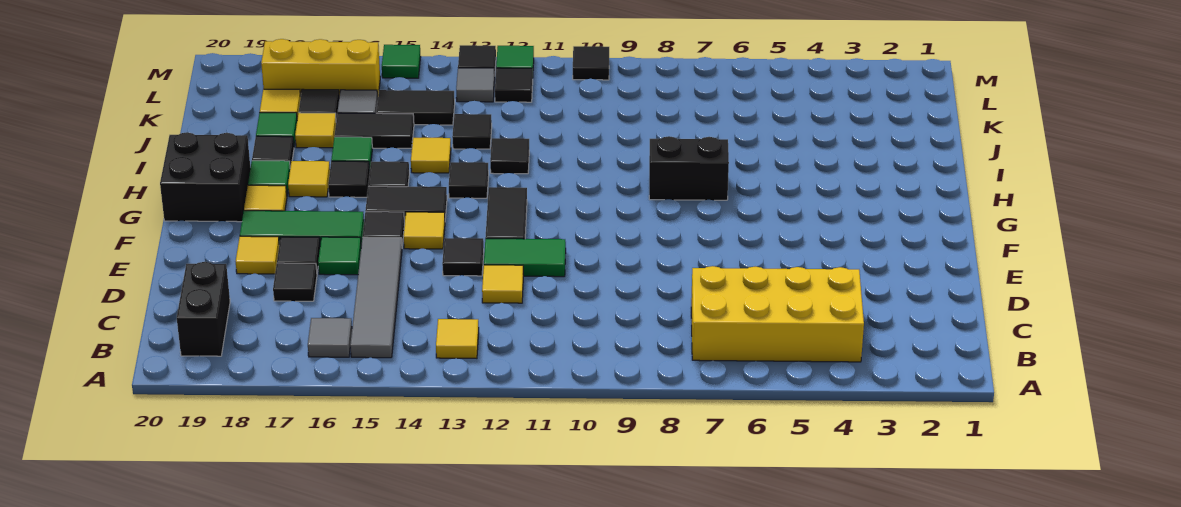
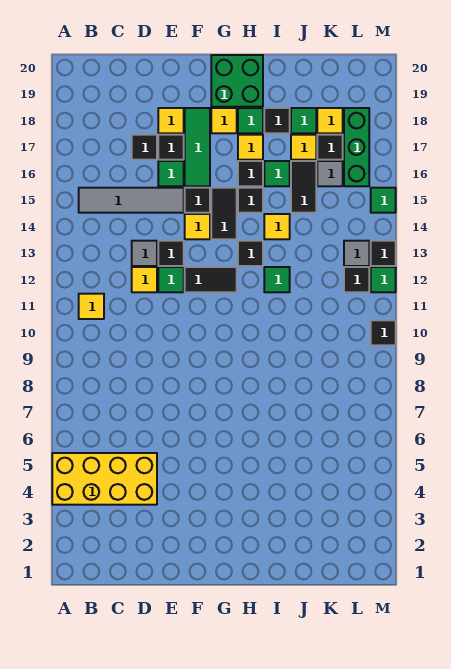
yellow 2x4 brick [691,266,864,362] -> yellow 2x4 brick turned to [52,453,157,505]
yellow 1x1 tile [436,319,479,358] -> yellow 1x1 tile moved to [79,294,104,319]
grey 1x1 tile [308,318,352,357] -> grey 1x1 tile moved to [132,241,157,266]
black 1x2 brick [177,262,230,356] -> none
green 1x2 tile [484,239,566,277] -> green 1x1 tile [158,267,184,292]
black 2x2 brick [160,132,251,222] -> green 2x2 brick [211,55,263,107]
black 1x2 brick [649,136,729,200] -> none
black 1x1 tile [490,138,529,174] -> green 1x1 tile [264,267,290,292]
black 1x1 tile [452,114,492,149] -> none
black 1x2 tile [376,90,455,125] -> none
yellow 1x3 brick [261,39,380,97] -> green 1x3 brick [344,108,369,186]

